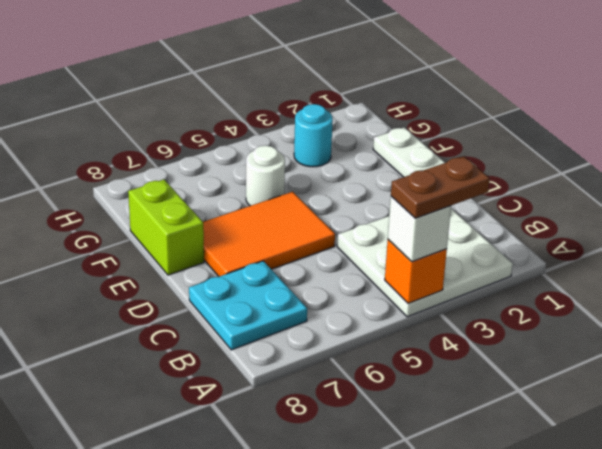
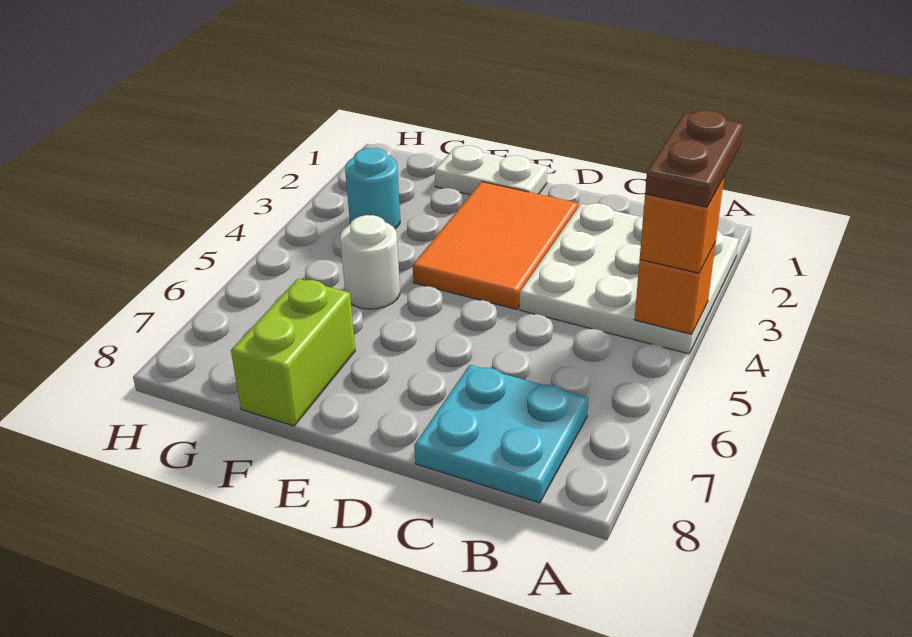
white 1x1 brick [388,196,451,262] -> orange 1x1 brick [640,178,724,273]
orange 2x3 tile [203,192,335,276] -> orange 2x3 tile moved to [413,182,578,309]
lime 1x2 brick [128,180,204,275] -> lime 1x2 brick turned to [231,279,355,426]

